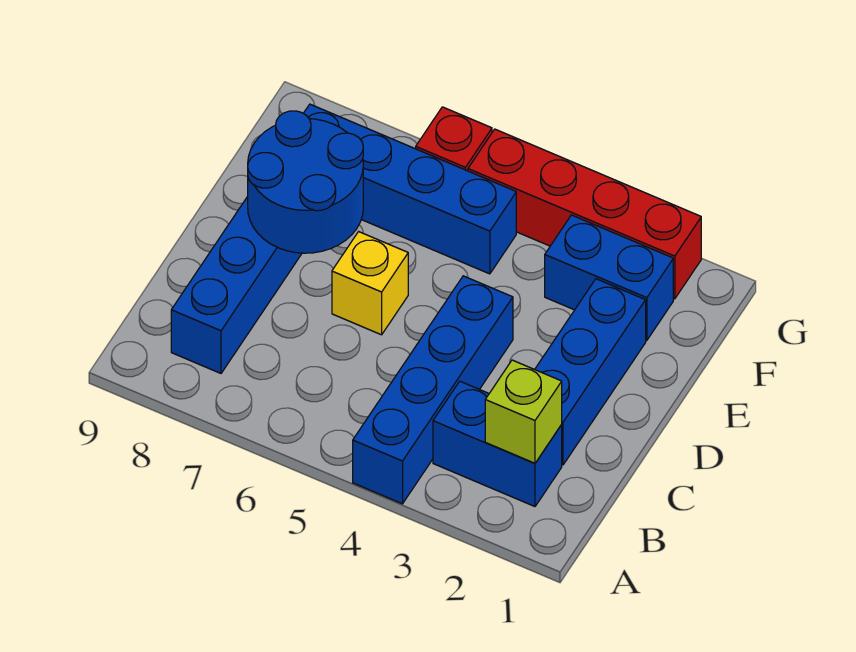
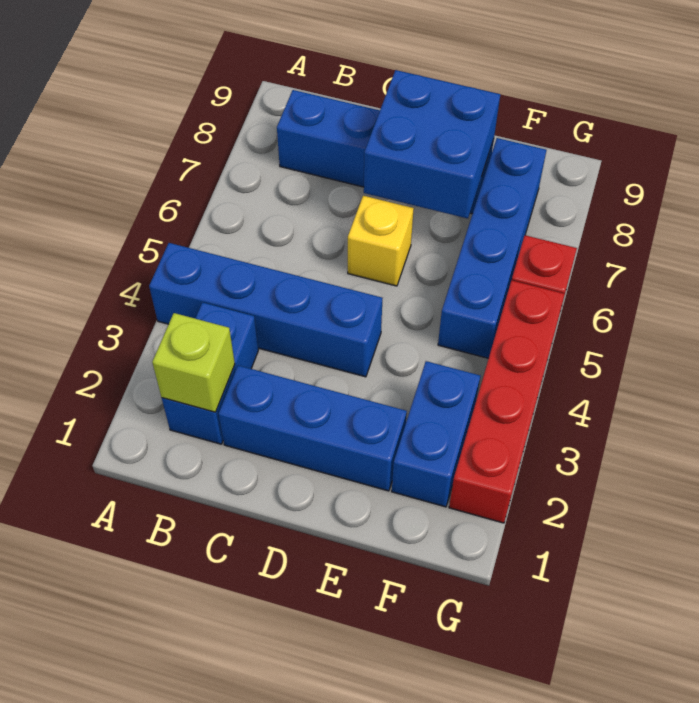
blue 2x2 round brick [248,111,363,253] -> blue 2x2 brick [364,70,500,218]

